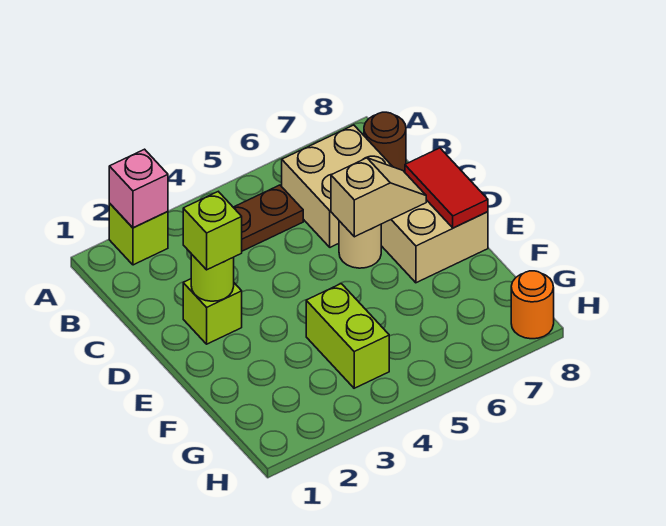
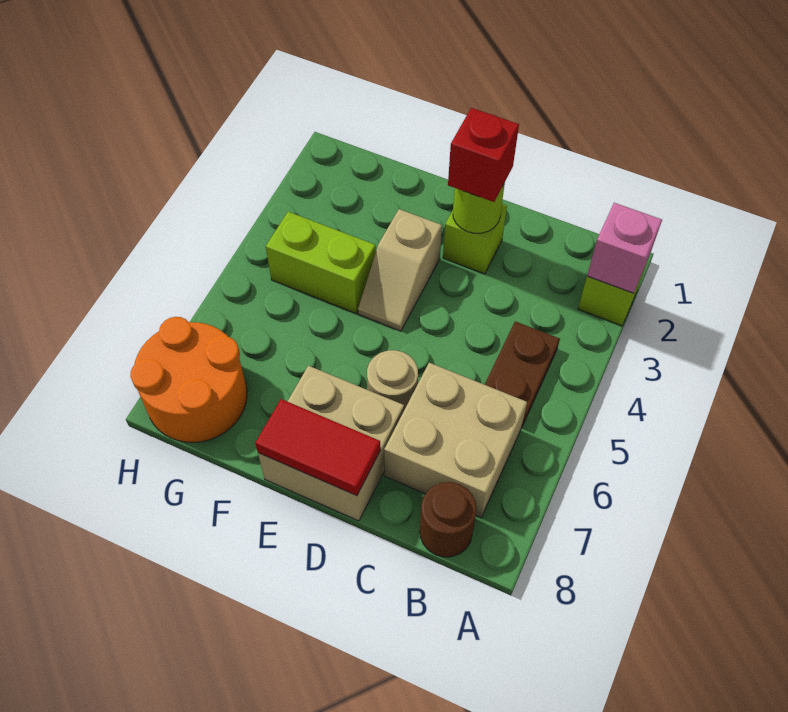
lime 1x1 brick [183,192,242,270] -> red 1x1 brick [448,108,519,202]
tan 1x2 slope [331,158,426,237] -> tan 1x2 slope moved to [358,209,442,331]
orange 1x1 round brick [511,271,554,339] -> orange 2x2 round brick [130,317,247,442]

